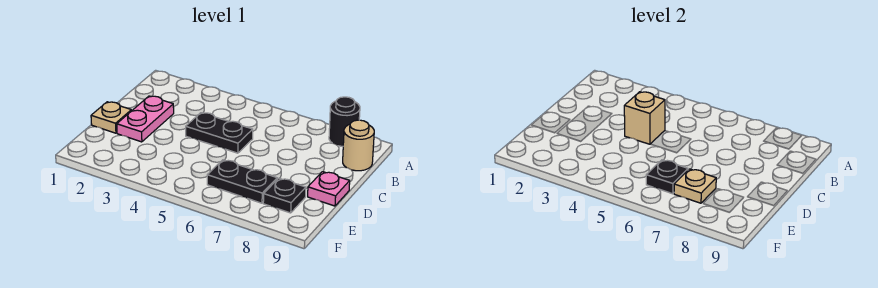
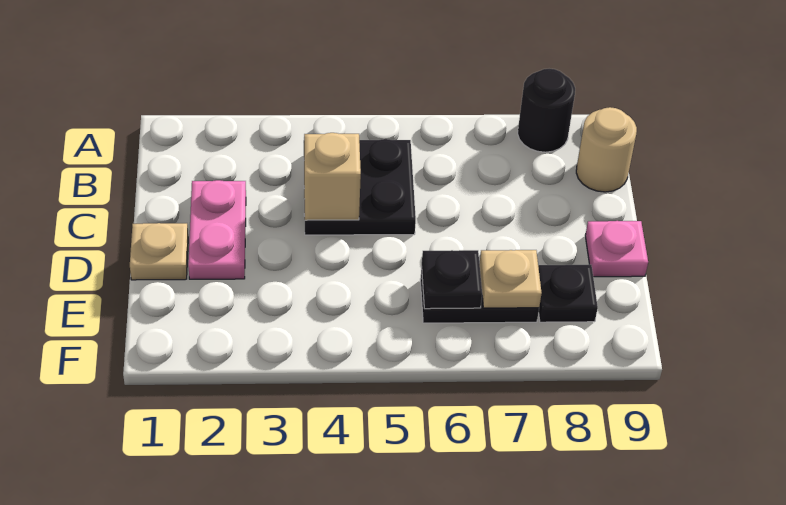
black 1x2 plate [186,113,253,153] -> black 2x2 plate [304,139,416,235]

